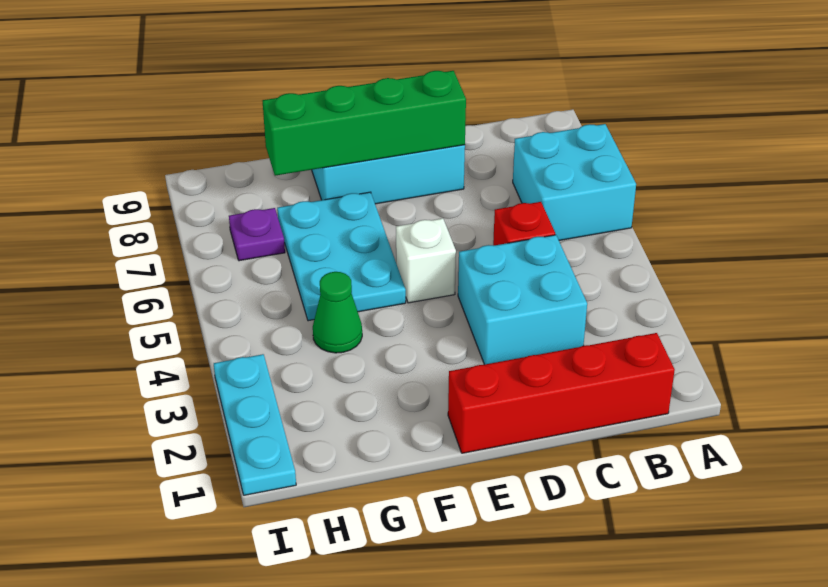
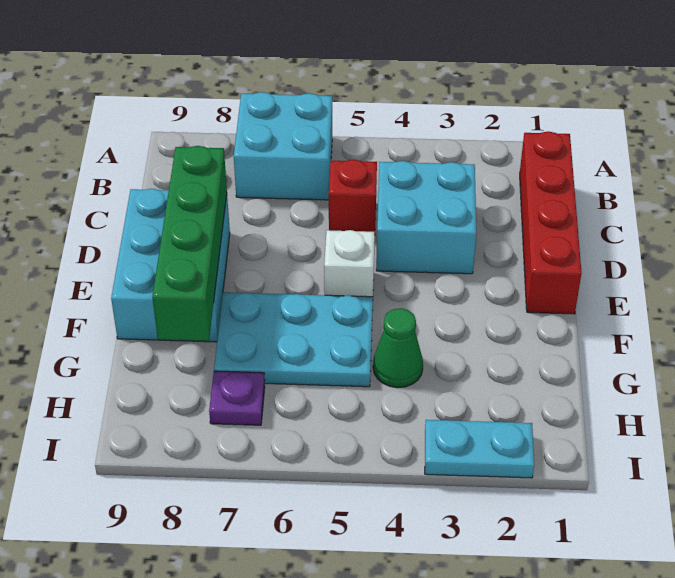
cyan 1x3 plate [214,354,296,495] -> cyan 1x2 plate [425,420,534,478]

